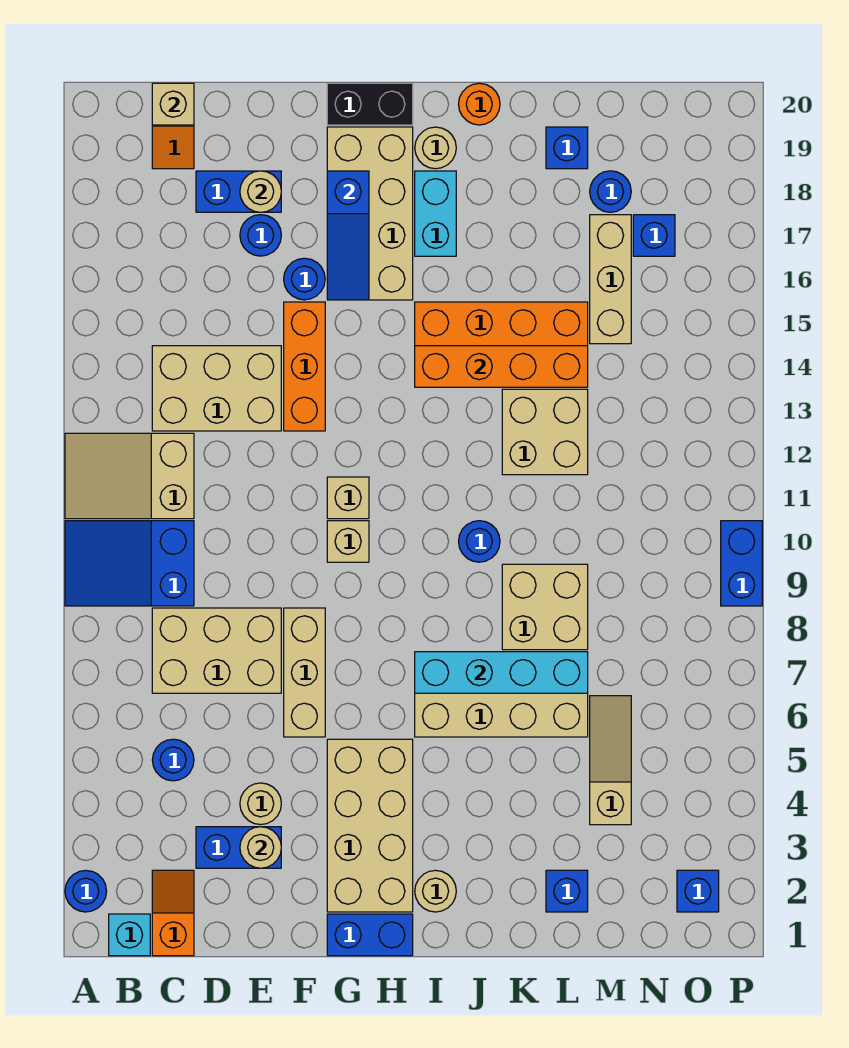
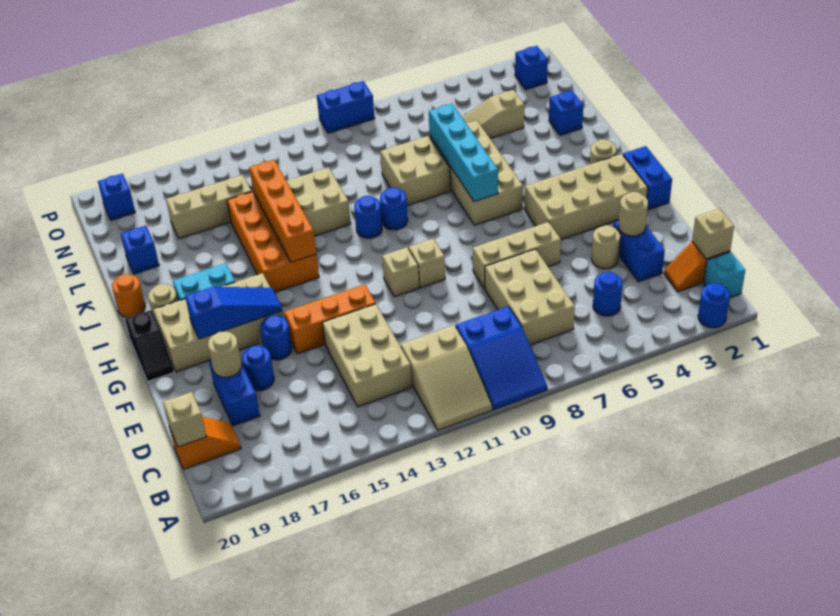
none -> tan 1x1 brick [692,209,734,259]
black 1x2 brick [327,83,413,125] -> black 1x2 slope [125,310,174,382]
blue 1x1 round brick [590,171,631,212] -> blue 1x1 round brick moved to [354,196,382,238]
blue 1x1 brick [633,215,675,256] -> blue 1x1 brick moved to [98,174,135,220]

